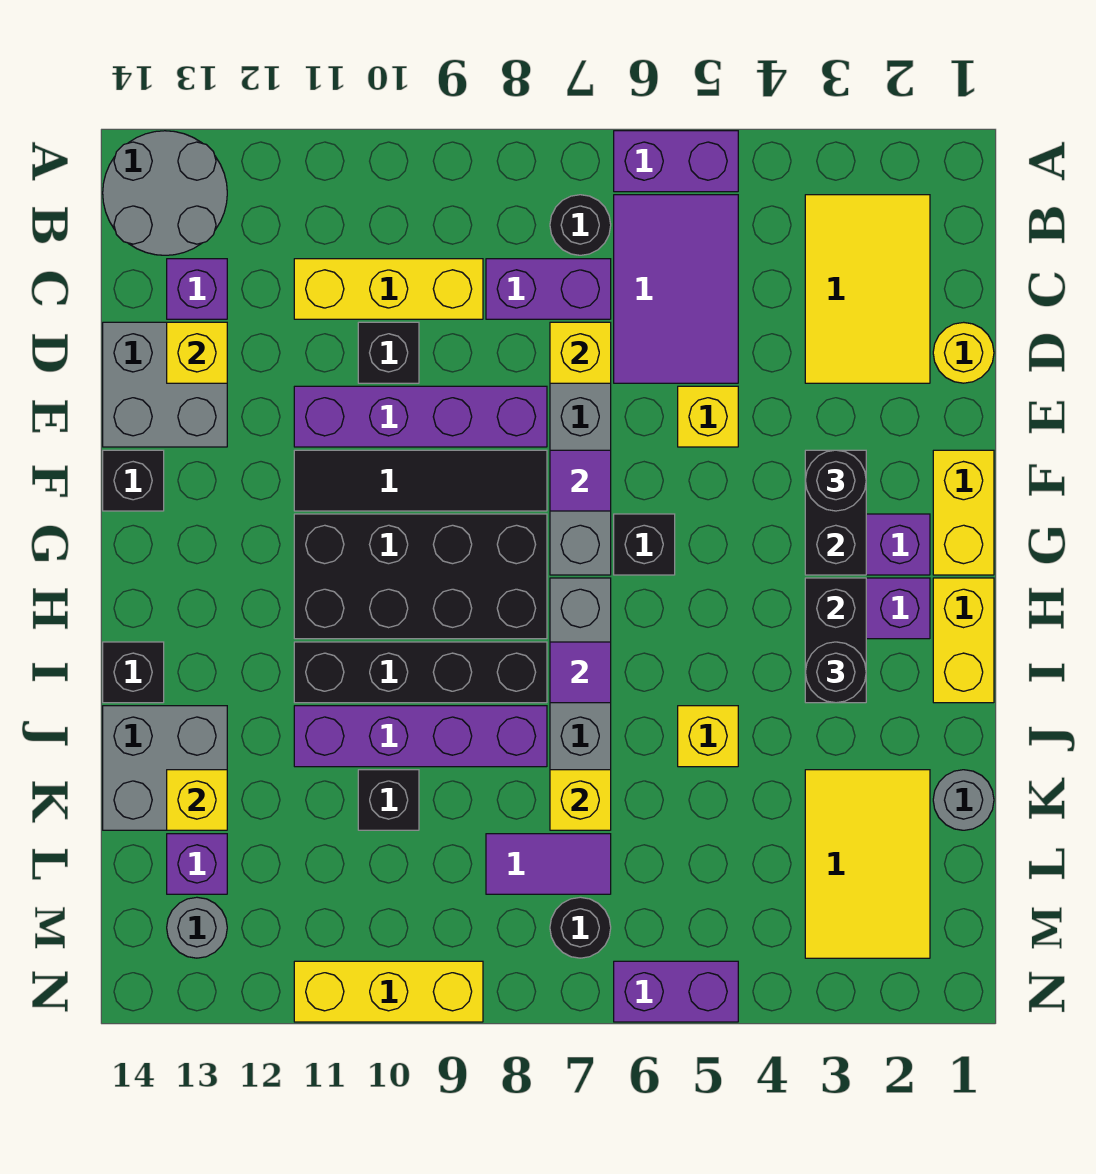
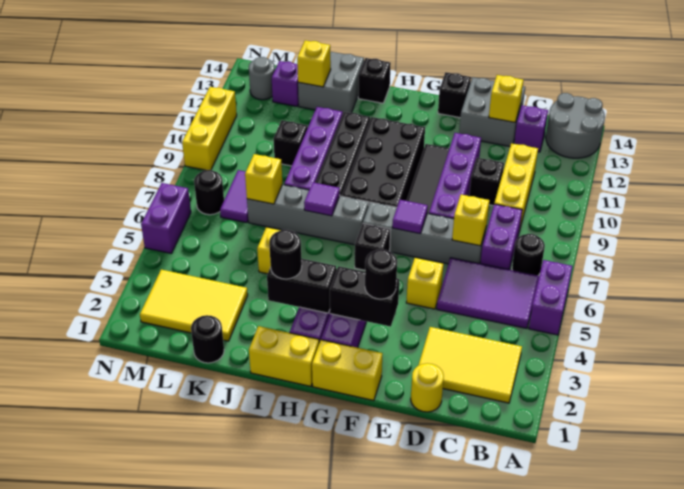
grey 1x1 round brick [933,770,994,830] -> black 1x1 round brick [191,315,224,363]

